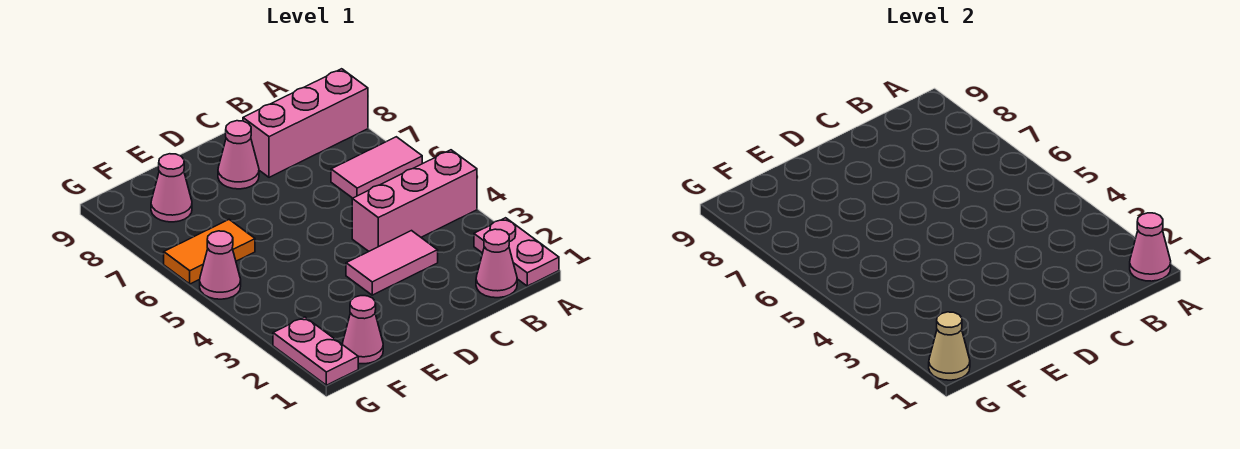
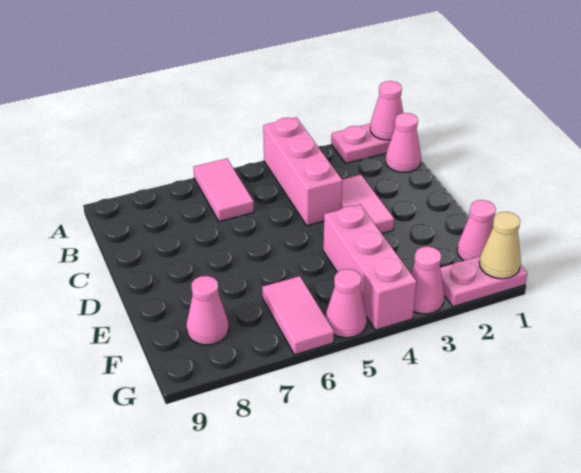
pink 1x3 brick [243,69,368,177] -> pink 1x3 brick moved to [323,205,417,330]
pink 1x1 cone [218,121,259,189] -> pink 1x1 cone moved to [411,247,444,314]
orange 1x2 tile [164,220,255,284] -> pink 1x2 tile [262,276,334,355]

